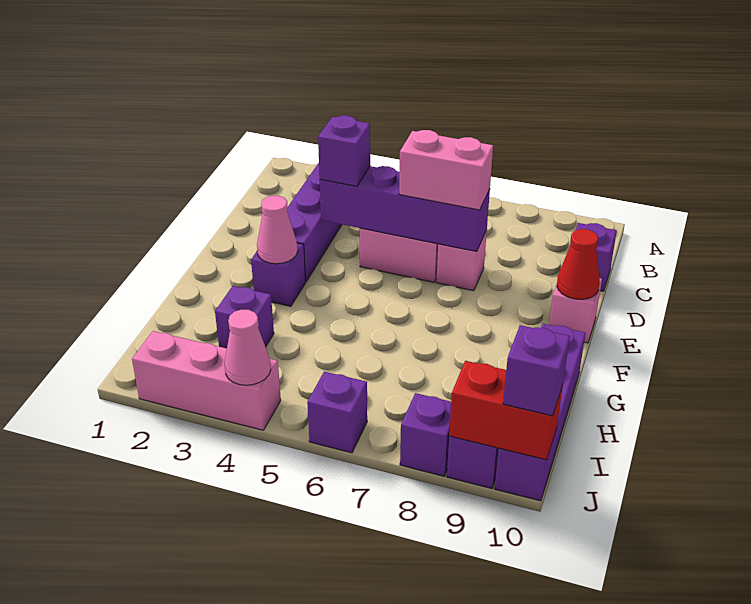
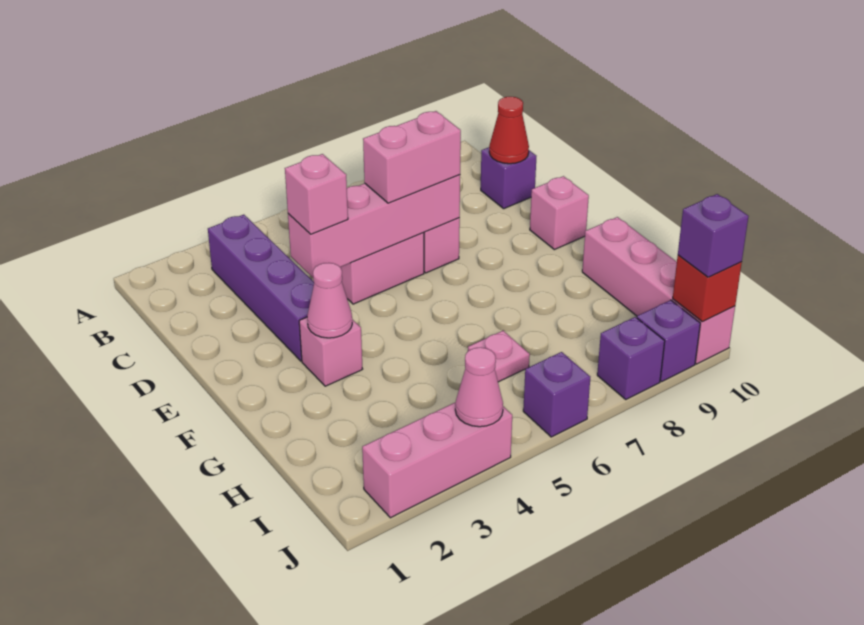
purple 1x4 brick [320,166,490,251] -> pink 1x4 brick [288,175,460,278]
purple 1x1 brick [318,116,370,186] -> pink 1x1 brick [285,154,348,234]
red 1x1 cone [557,229,600,299] -> red 1x1 cone moved to [489,97,529,164]
purple 1x1 brick [251,243,306,306] -> pink 1x1 brick [299,317,362,386]
purple 1x4 brick [495,324,585,501] -> pink 1x4 brick [582,217,735,364]
purple 1x1 brick [215,286,274,348] -> none
none -> pink 1x1 plate [468,331,530,382]
red 1x2 brick [449,361,563,460] -> red 1x1 brick [673,255,742,322]

